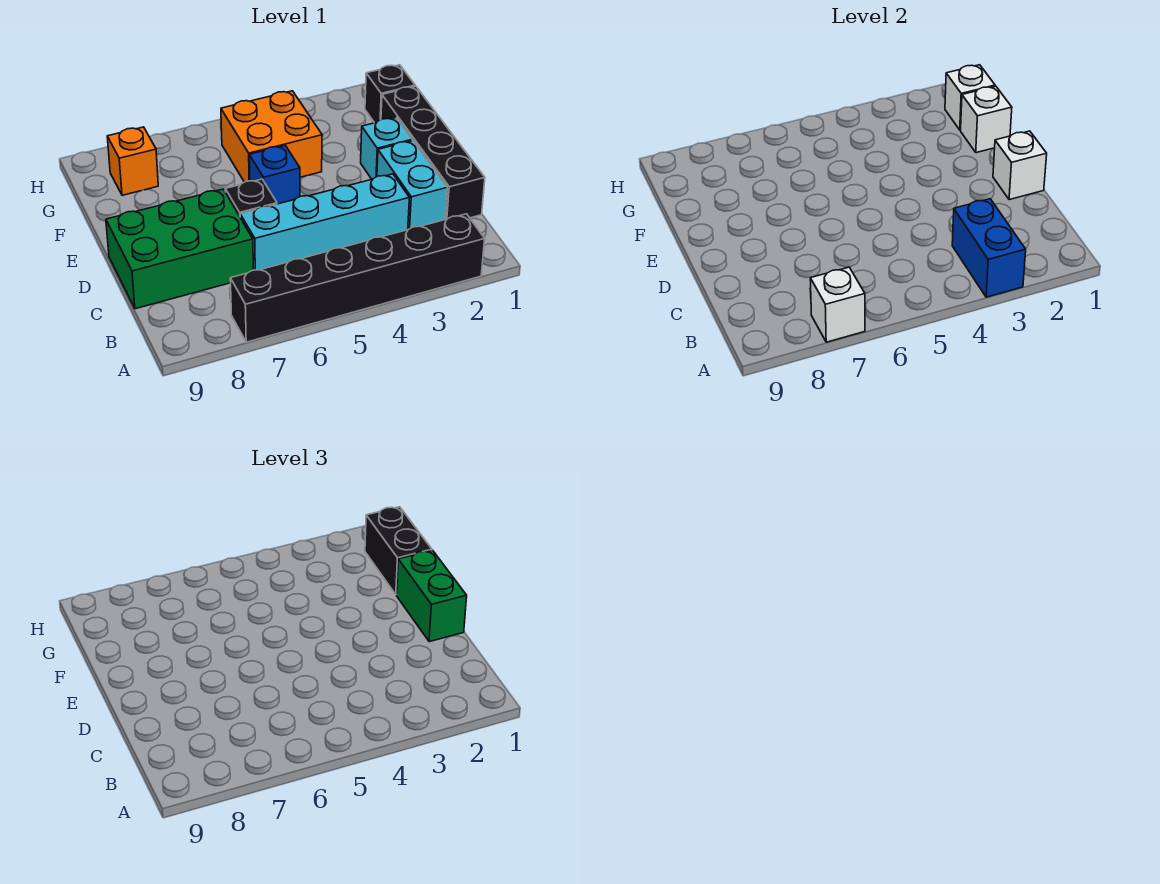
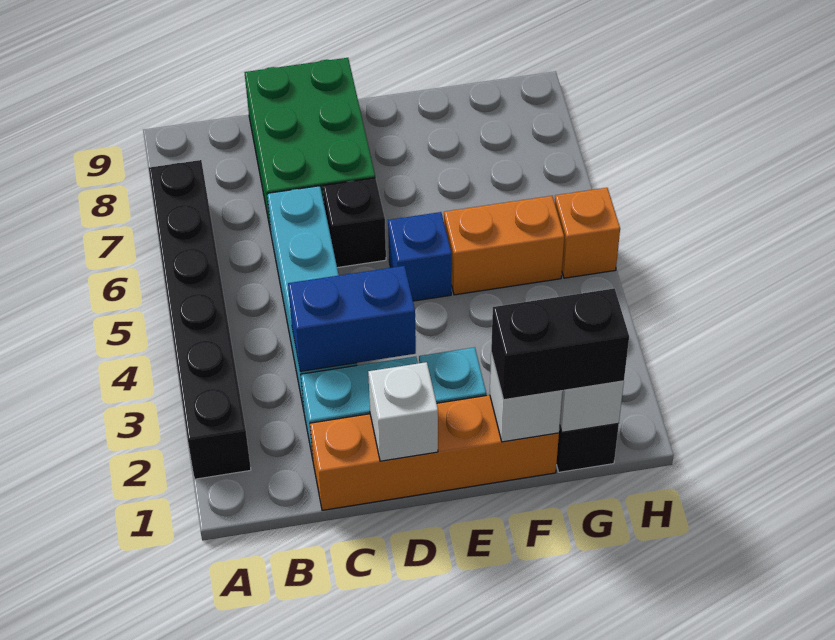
blue 1x2 brick [952,199,1026,297] -> blue 1x2 brick moved to [288,266,416,371]
white 1x1 brick [810,267,865,342] -> none
black 1x4 brick [381,86,485,220] -> orange 1x4 brick [310,395,559,510]
green 1x2 brick [397,550,467,642] -> none
orange 2x2 brick [221,91,322,182] -> orange 1x2 brick [444,196,564,295]
orange 1x1 brick [107,127,158,195] -> orange 1x1 brick moved to [555,188,620,278]

